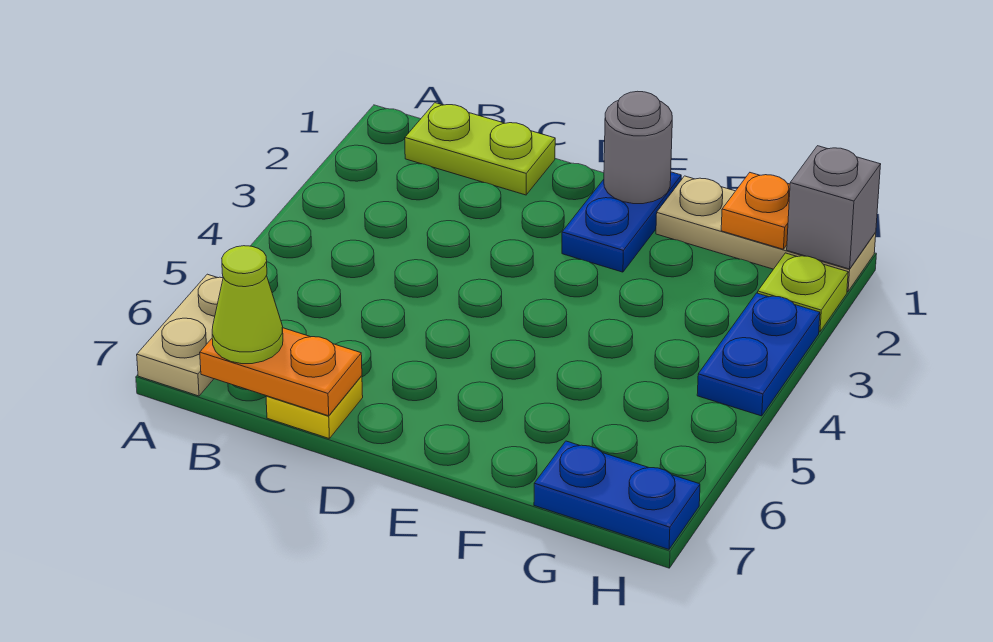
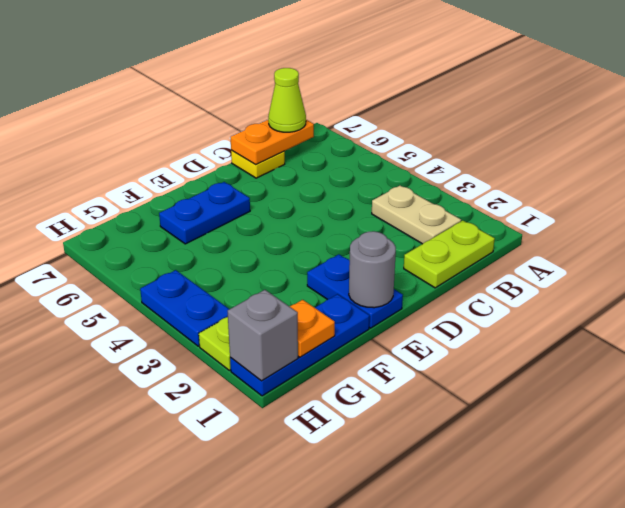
tan 1x2 plate [137,274,223,396] -> tan 1x2 plate moved to [372,186,461,244]
tan 1x3 plate [656,176,876,291] -> blue 1x3 plate [230,294,369,396]
blue 1x2 plate [534,441,700,549] -> blue 1x2 plate moved to [159,182,250,244]

